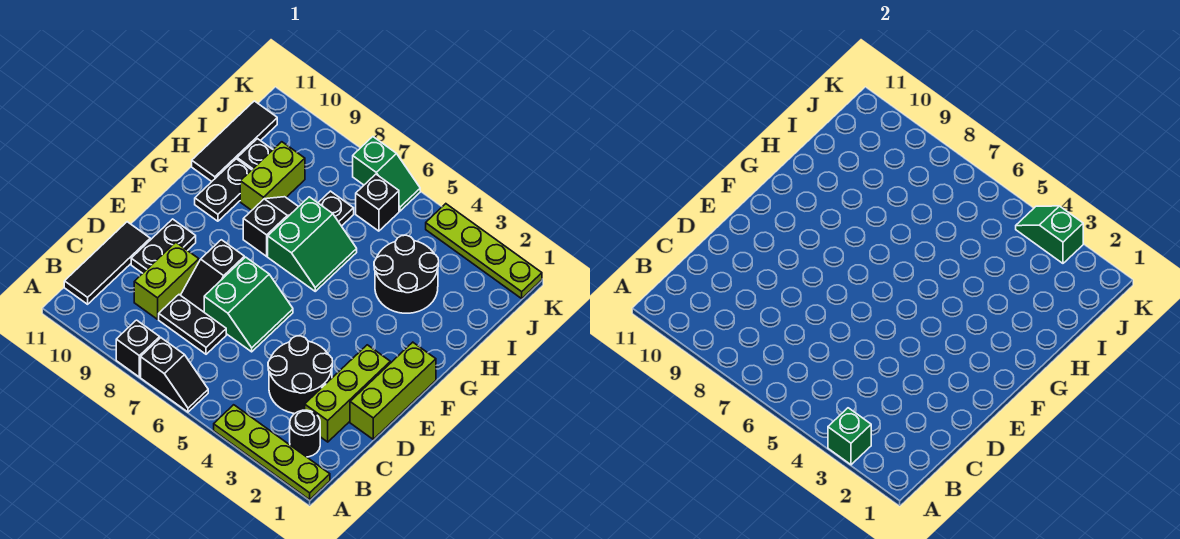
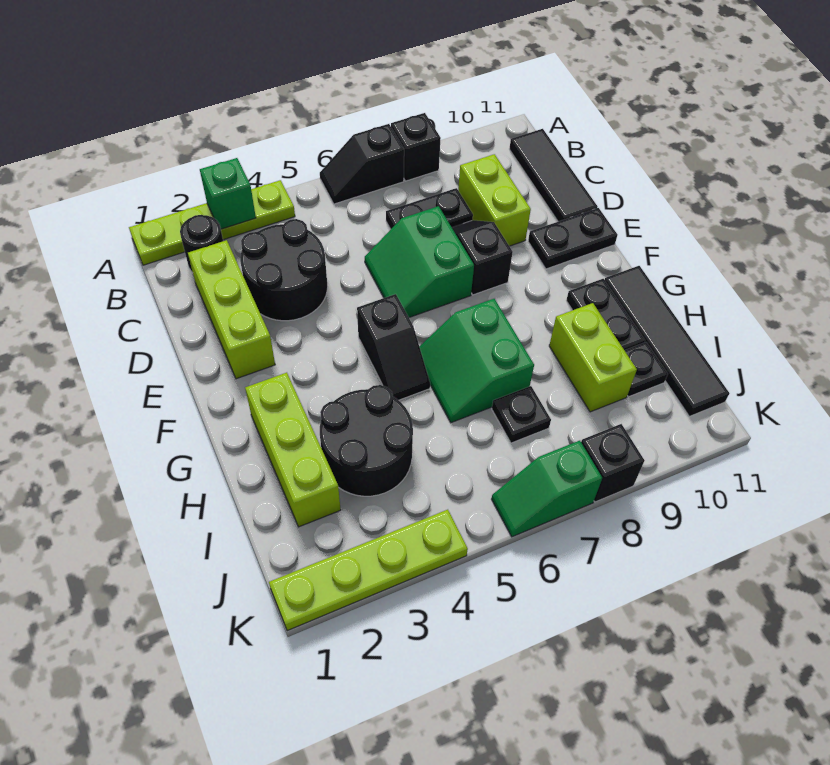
lime 1x3 brick [350,342,436,439] -> lime 1x3 brick moved to [245,373,341,527]
black 1x2 plate [131,219,196,273] -> black 1x2 plate turned to [528,208,618,269]
black 1x2 slope [243,197,298,256] -> black 1x2 slope moved to [357,294,430,400]
black 1x3 tile [192,101,277,182] -> black 1x4 tile [605,266,729,416]
black 1x1 brick [356,174,399,231] -> black 1x1 brick moved to [581,424,645,502]
green 1x2 slope [1016,206,1083,263] -> none

